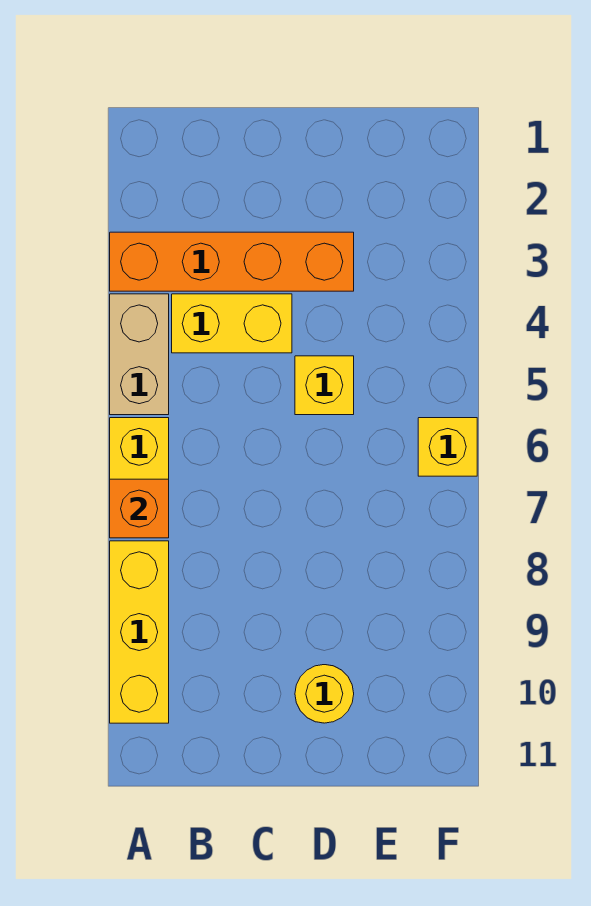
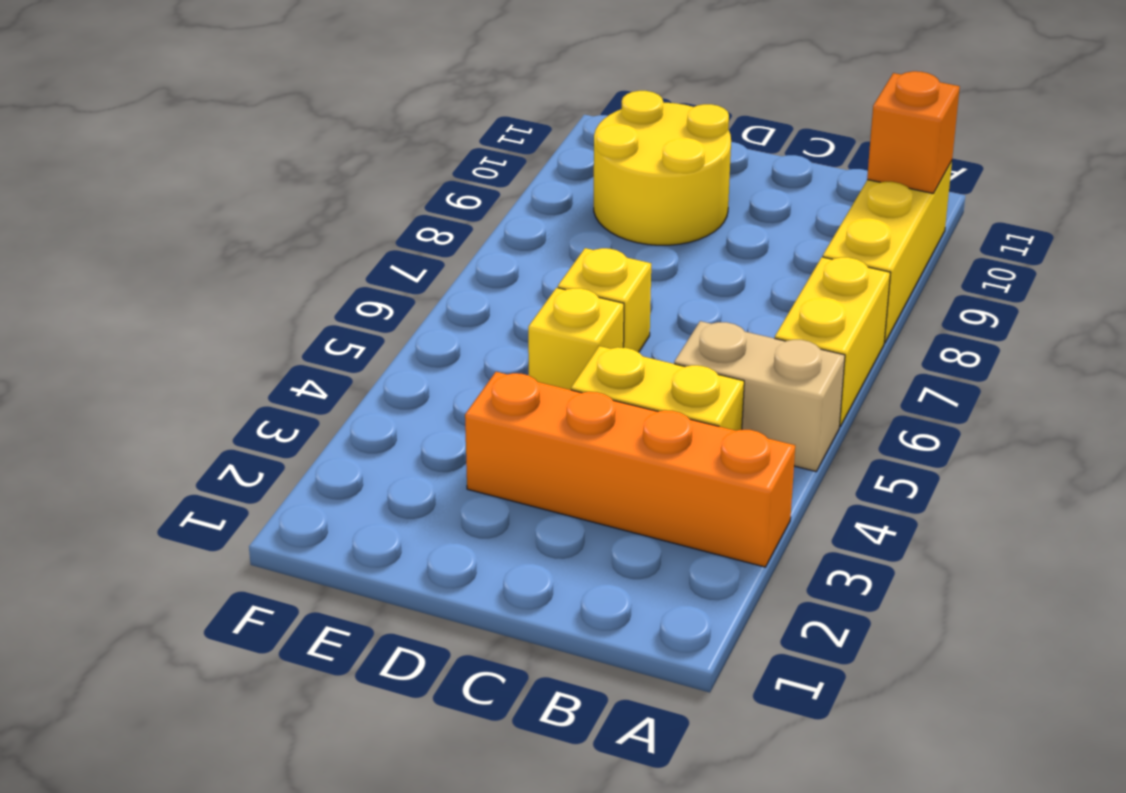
tan 1x2 brick [110,294,169,415] -> tan 1x2 brick turned to [674,321,845,471]
orange 1x1 brick [110,479,169,538] -> orange 1x1 brick moved to [867,71,960,193]
yellow 1x1 round brick [295,665,354,723] -> yellow 2x2 round brick [594,91,731,245]
yellow 1x1 brick [418,418,477,476] -> yellow 1x1 brick moved to [558,248,651,352]

